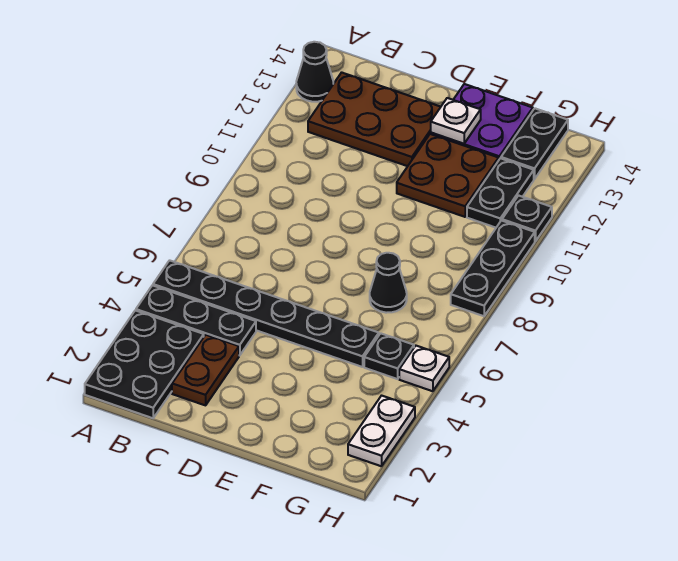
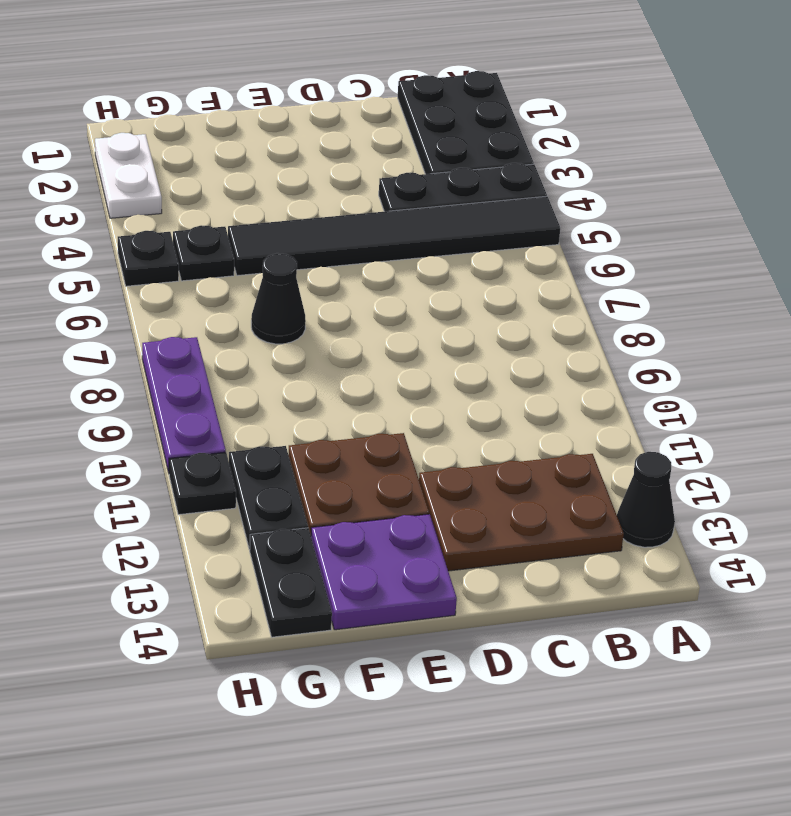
black 1x6 plate [153,260,379,367] -> black 1x6 tile [228,196,560,276]
brown 1x2 plate [172,335,239,405] -> none
white 1x1 plate [431,98,481,144] -> none
white 1x1 plate [399,346,449,391] -> black 1x1 plate [118,231,179,286]
black 1x3 plate [451,220,535,316] -> purple 1x3 plate [142,337,226,473]

